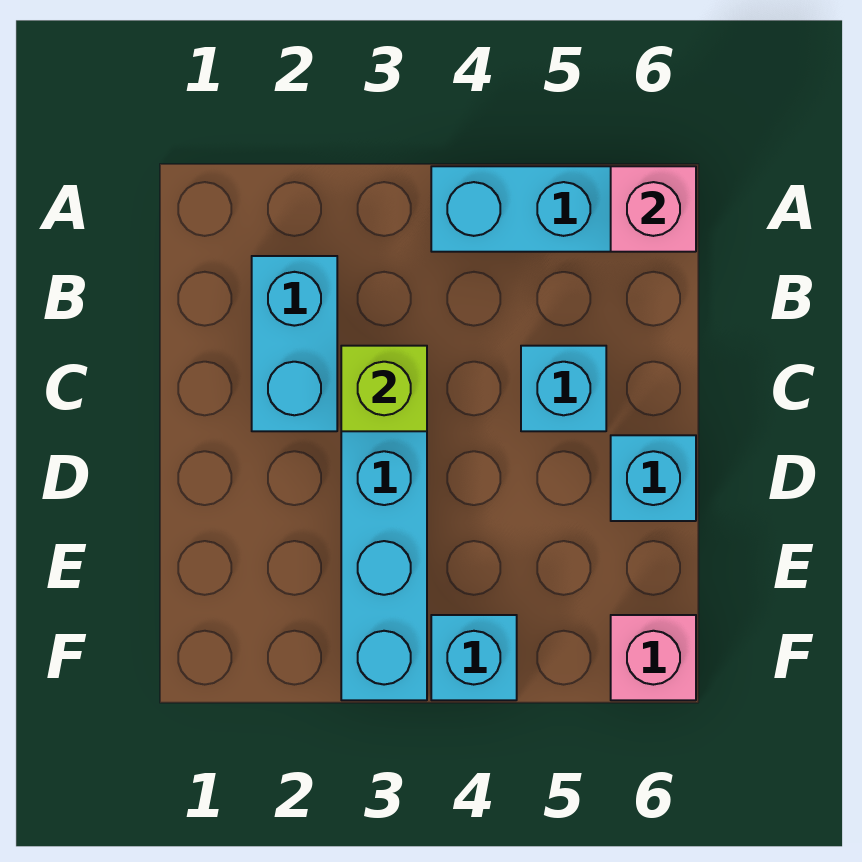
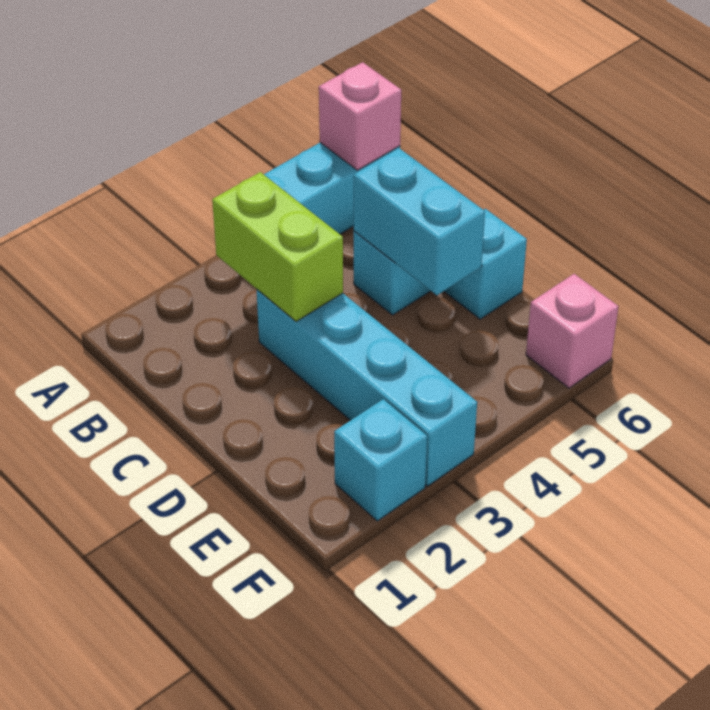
cyan 1x2 brick [252,256,337,431] -> cyan 1x2 brick moved to [354,148,485,295]
lime 1x1 brick [341,346,427,431] -> lime 1x2 brick [212,172,343,322]
cyan 1x1 brick [431,615,517,700] -> cyan 1x1 brick moved to [334,399,427,521]

